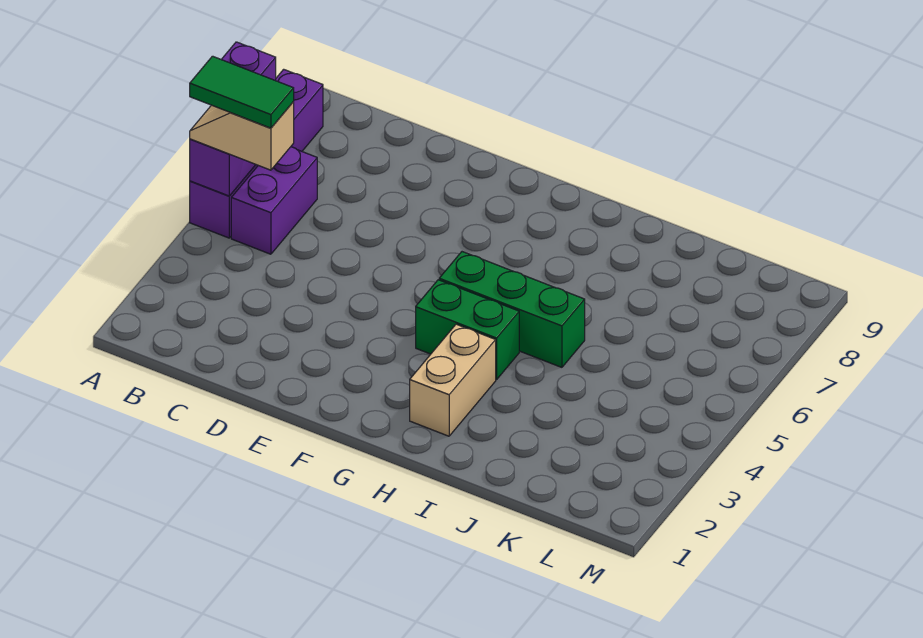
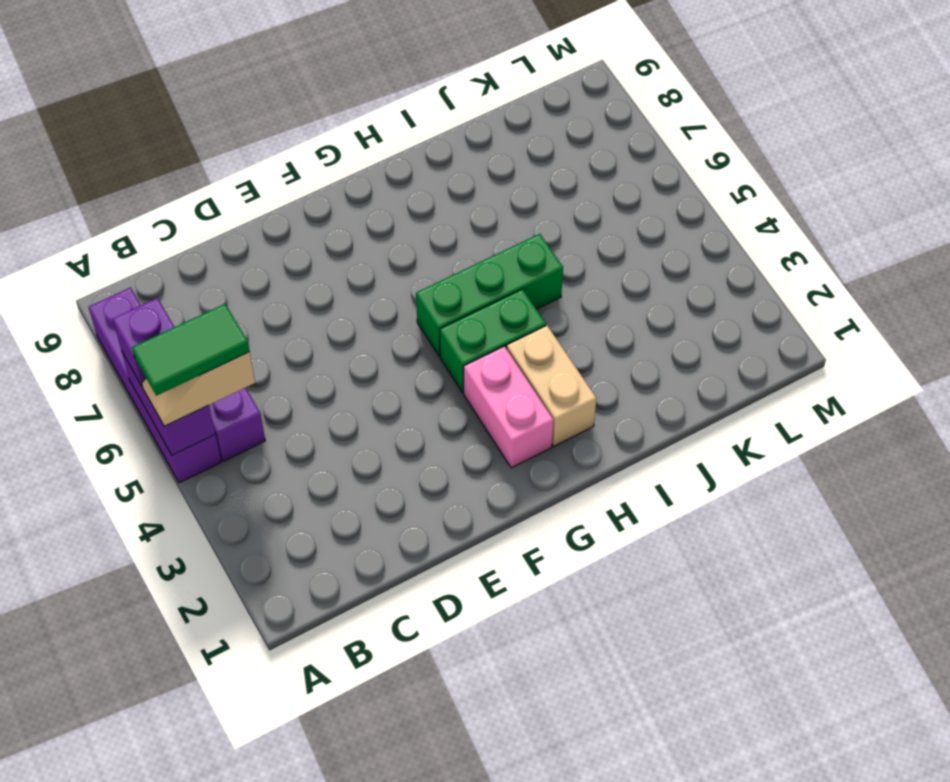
none -> pink 1x2 brick [464,346,553,468]

